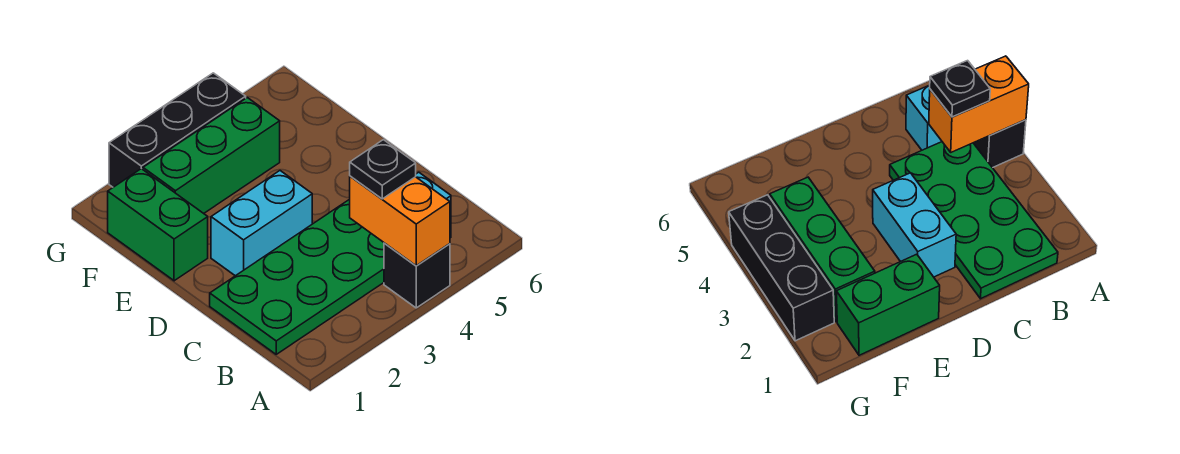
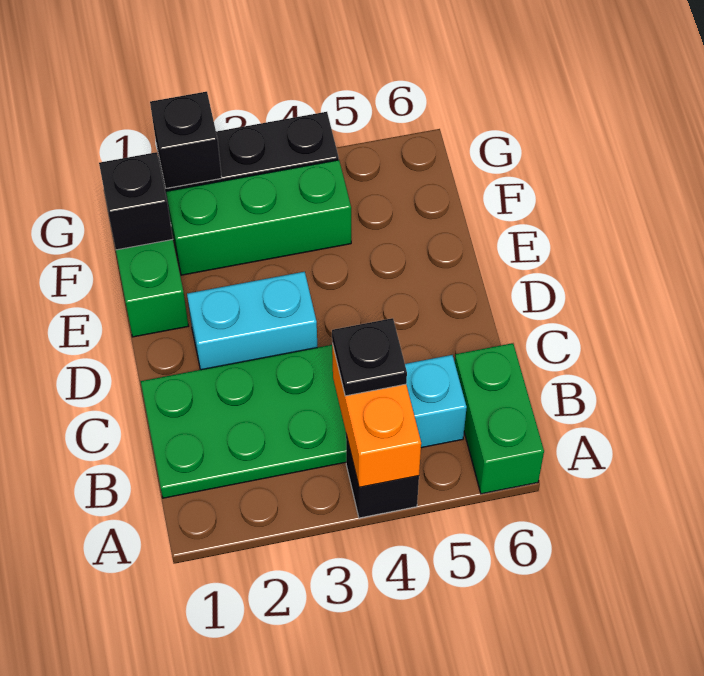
none -> green 1x2 brick [455,343,544,494]
none -> black 1x1 brick [99,152,173,250]
none -> black 1x1 brick [150,92,222,188]

